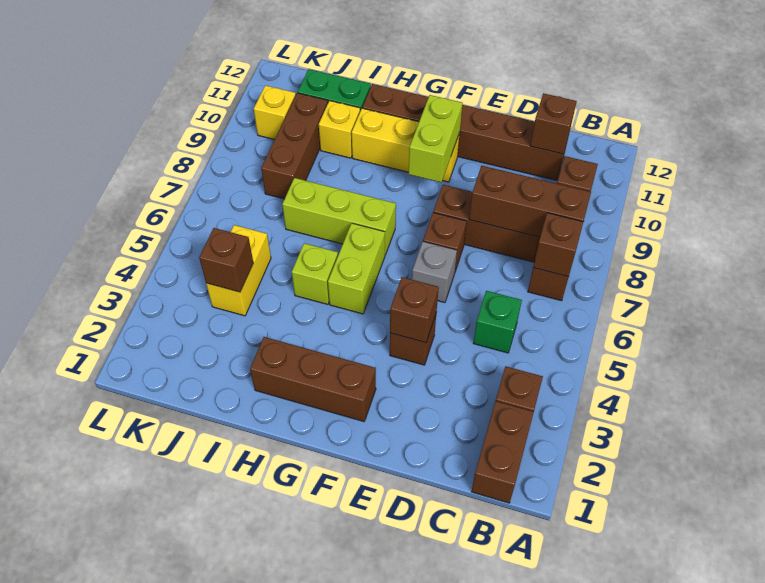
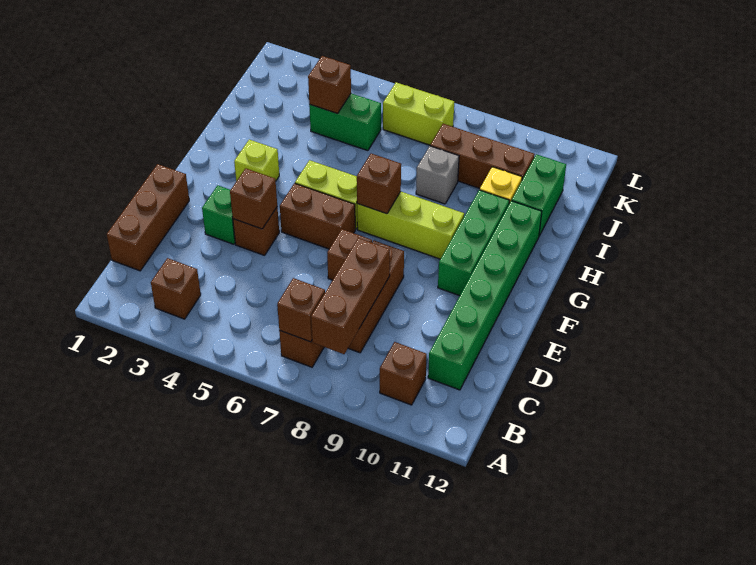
brown 1x2 brick [472,401,534,503] -> brown 1x2 brick moved to [280,183,355,249]
green 1x1 brick [473,291,522,353] -> green 1x1 brick moved to [202,185,235,244]
brown 1x6 brick [362,84,569,180] -> green 1x6 brick [428,201,542,390]
brown 1x1 brick [530,93,577,154] -> brown 1x1 brick moved to [357,154,401,214]
grey 1x1 brick [412,242,457,303] -> grey 1x1 brick moved to [416,146,459,204]
brown 1x3 brick [250,337,376,422] -> brown 1x3 brick moved to [107,164,189,271]
lime 1x2 brick [409,95,463,182] -> lime 1x2 brick moved to [383,82,454,145]
yellow 1x3 brick [352,108,460,182] -> green 1x3 brick [438,190,509,296]
lime 1x3 brick [282,178,396,255] -> lime 1x3 brick turned to [357,192,464,259]
lime 1x1 brick [292,243,338,304] -> lime 1x1 brick moved to [234,139,279,181]
yellow 1x2 brick [206,225,271,316] -> green 1x2 brick [309,93,381,151]
yellow 1x1 brick [254,85,296,140] -> none

